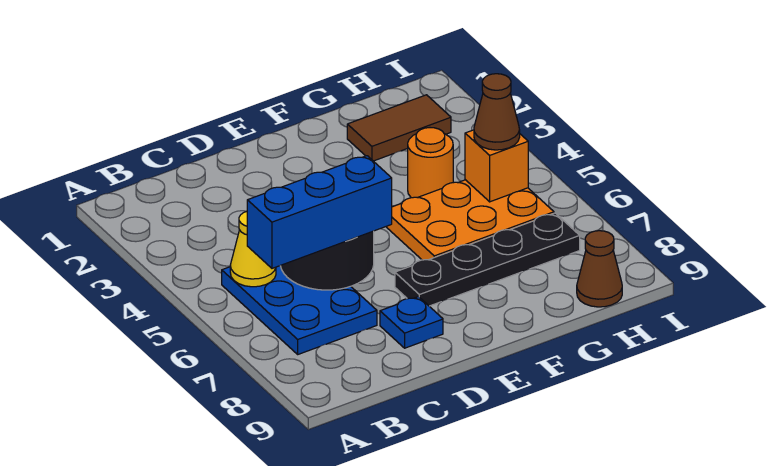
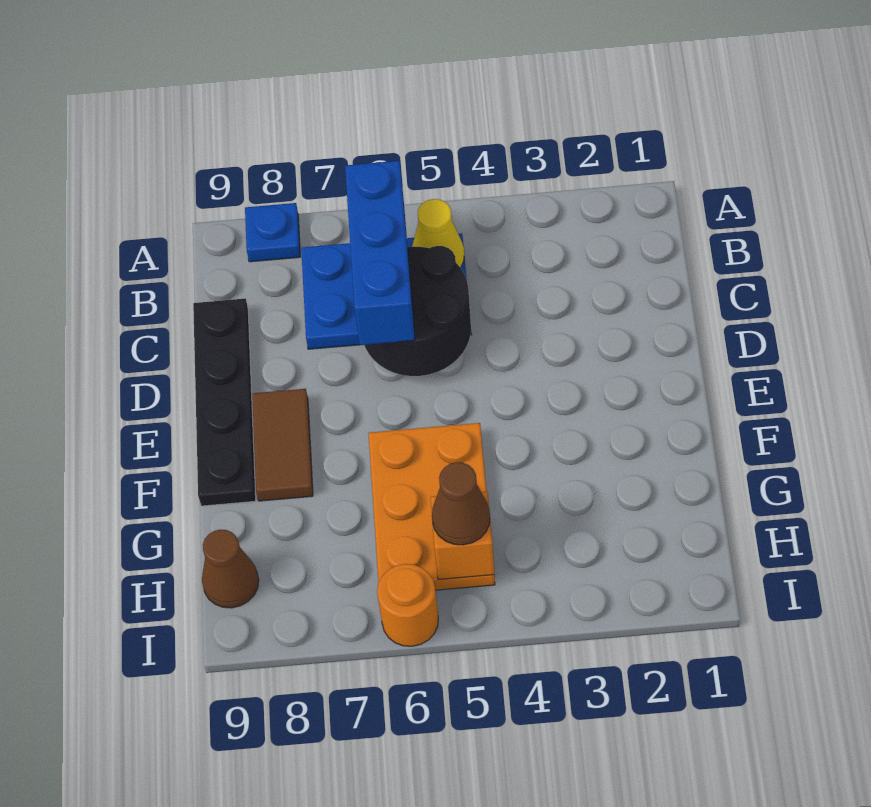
blue 1x1 plate [380,297,443,348] -> blue 1x1 plate moved to [245,203,300,262]
black 1x4 plate [395,213,580,306] -> black 1x4 plate moved to [193,298,256,506]
brown 1x2 tile [347,95,451,161] -> brown 1x2 tile moved to [252,389,313,501]
orange 1x1 round brick [408,128,453,198] -> orange 1x1 round brick moved to [377,564,438,646]

